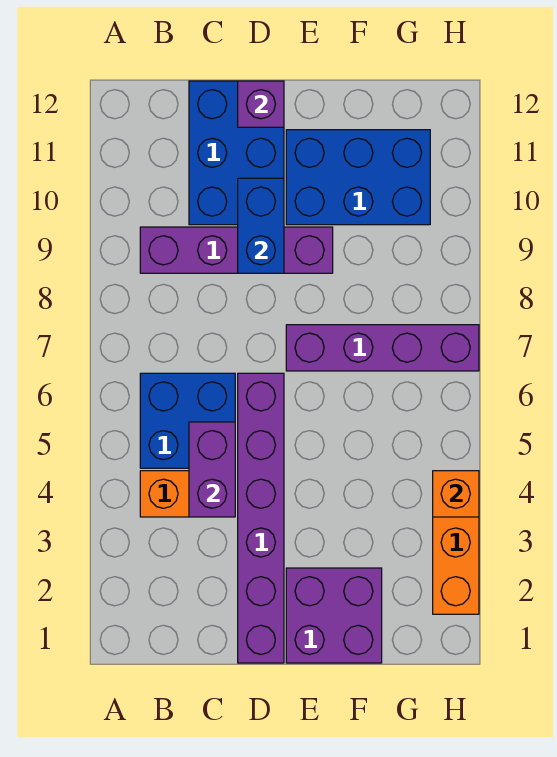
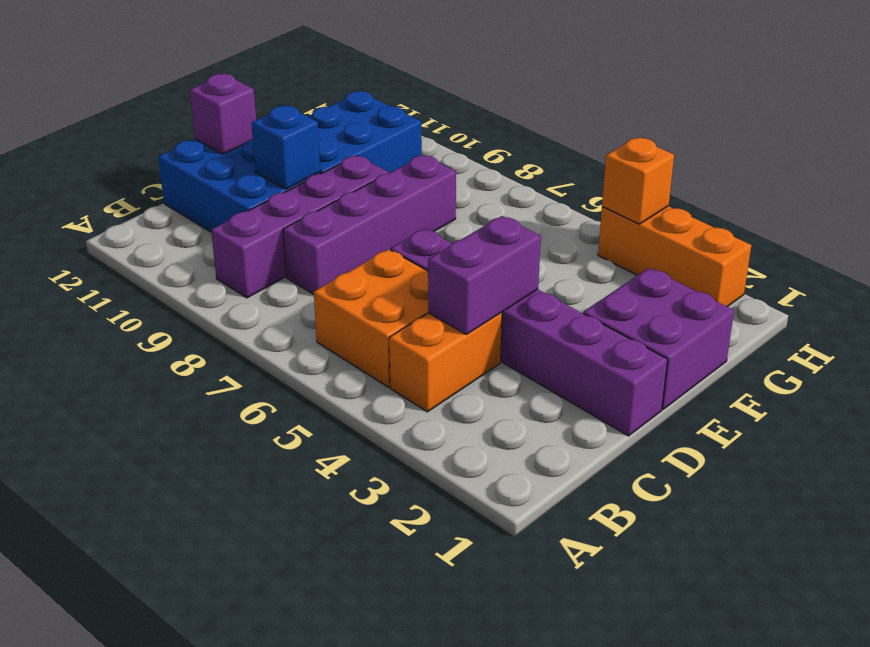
blue 2x2 brick [140,373,235,468] -> orange 2x2 brick [314,249,428,387]
purple 1x2 brick [189,422,235,517] -> purple 1x2 brick turned to [428,216,541,334]
blue 1x2 brick [238,178,284,273] -> blue 1x1 brick [251,106,320,189]
purple 1x4 brick [286,325,479,371] -> purple 1x4 brick moved to [283,155,456,294]

